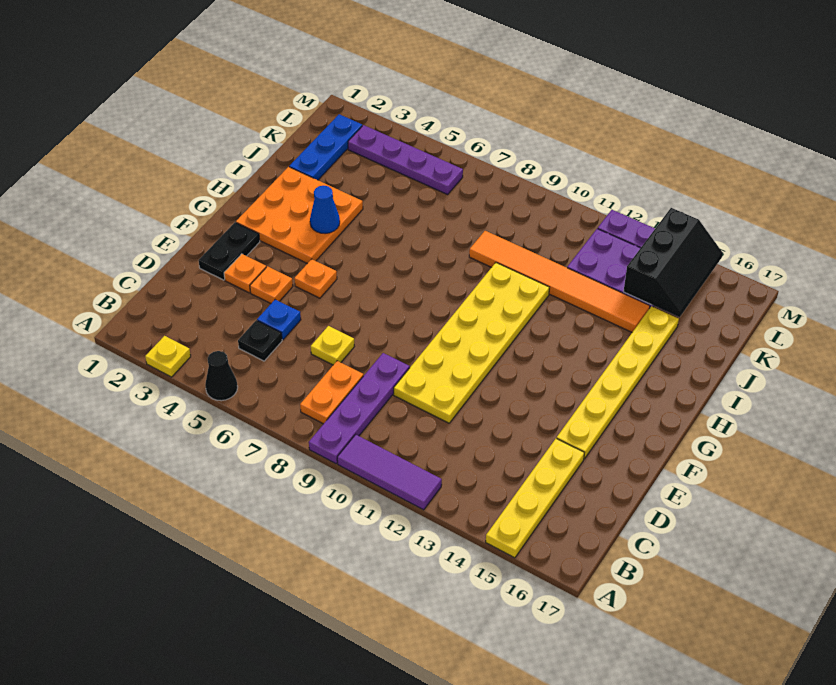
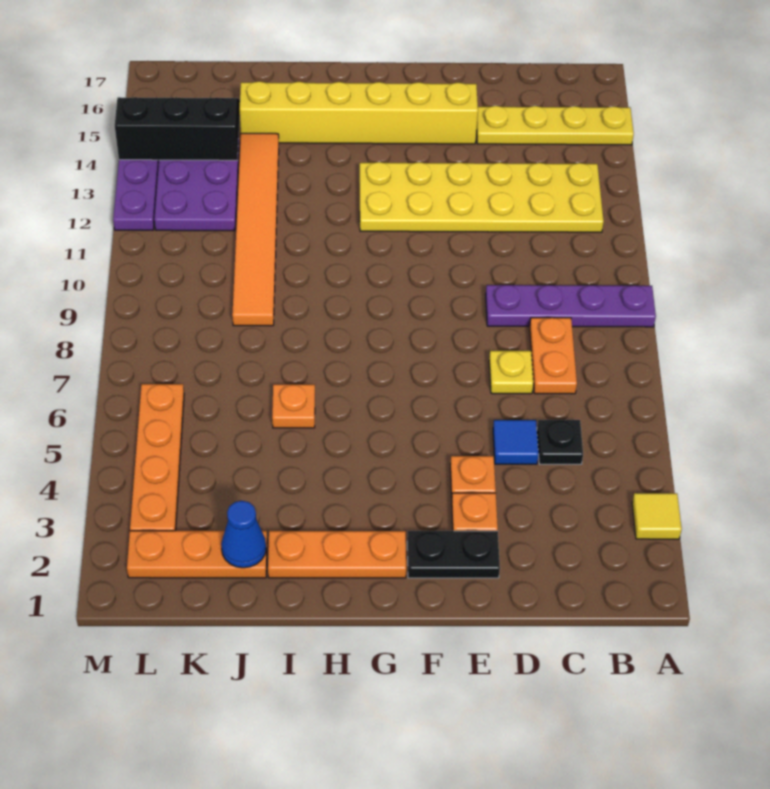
yellow 1x1 plate [145,336,191,377] -> yellow 1x1 tile [632,493,682,539]
black 1x1 cone [205,351,238,401] -> none
purple 1x3 tile [337,435,442,510] -> none
orange 1x2 plate [300,361,363,424] -> orange 1x2 plate turned to [530,318,577,394]
blue 1x1 plate [257,300,301,340] -> blue 1x1 tile [493,420,538,464]
yellow 2x6 plate [394,263,550,423] -> yellow 2x6 plate moved to [360,162,604,232]
yellow 1x6 plate [557,306,679,459] -> yellow 1x6 brick [240,81,478,144]
orange 1x1 plate [294,259,337,298] -> orange 1x1 plate moved to [272,384,315,428]
orange 3x3 plate [236,167,363,264] -> orange 1x3 plate [268,531,406,578]
blue 1x1 cone [310,186,340,234] -> blue 1x1 cone moved to [221,501,266,568]
blue 1x3 plate [289,114,362,180] -> orange 1x3 plate [127,531,267,578]
purple 1x4 plate [348,125,463,194] -> orange 1x4 plate [130,384,184,531]

